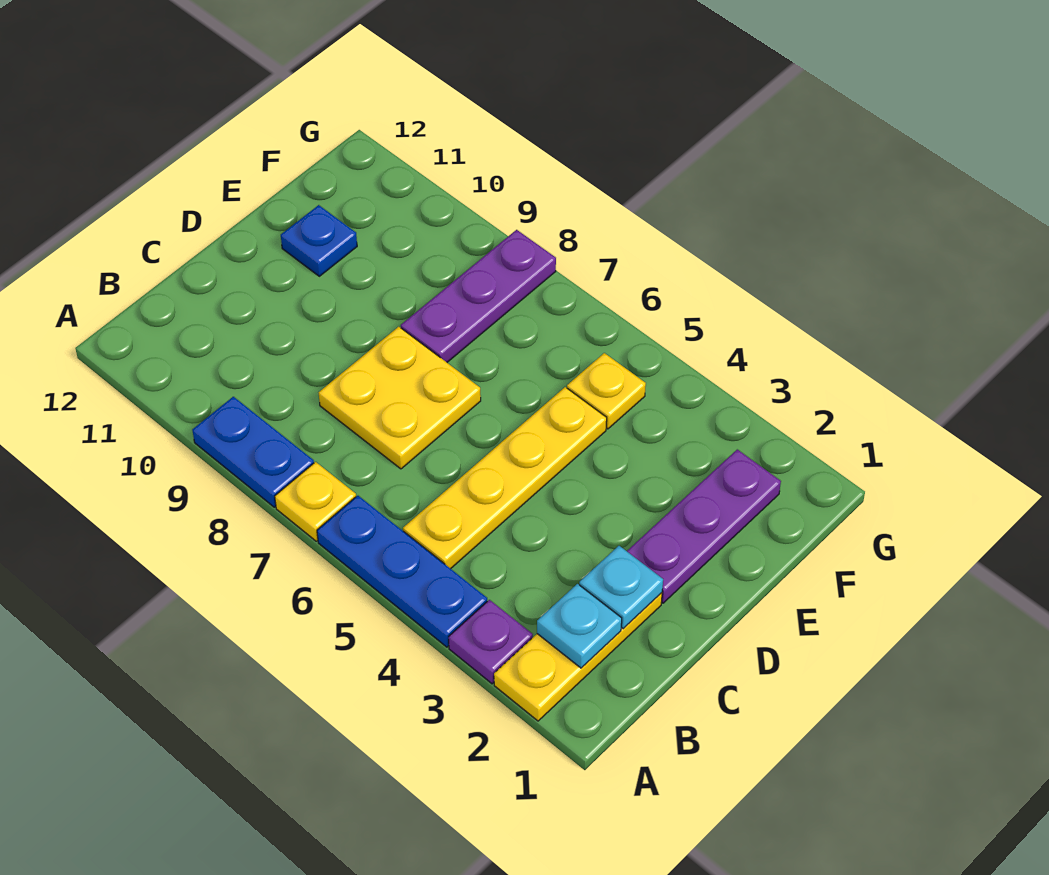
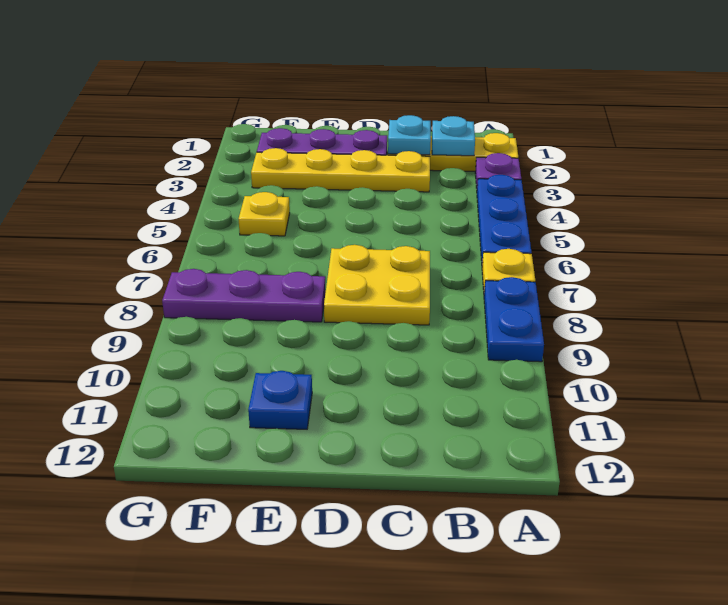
yellow 1x4 plate [403,387,607,569] -> yellow 1x4 plate moved to [251,148,430,192]

